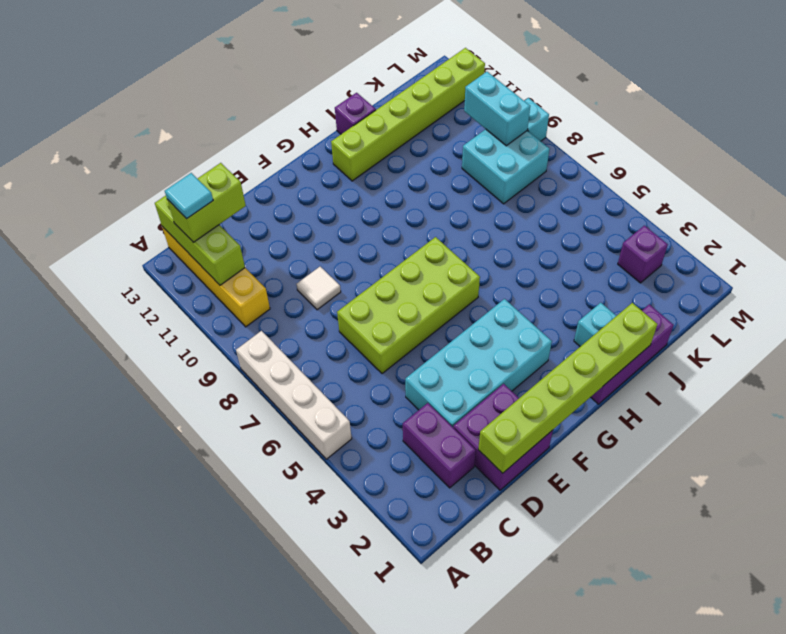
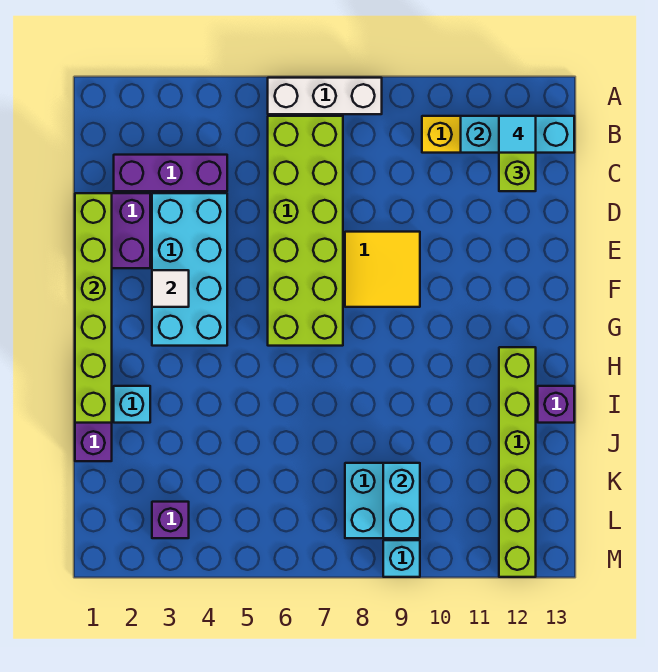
white 1x4 brick [236,331,352,459] -> white 1x3 brick [268,78,382,114]
lime 1x3 brick [155,196,245,285] -> cyan 1x3 brick [461,116,574,153]
purple 1x2 brick [403,403,476,488] -> purple 1x3 brick [114,155,227,191]
lime 2x4 brick [337,237,480,374] -> lime 2x6 brick [268,116,343,346]
white 1x1 tile [297,267,341,310] -> white 1x1 tile moved to [152,270,189,307]
none -> yellow 2x2 tile [345,232,420,307]
cyan 1x2 brick [464,72,530,146] -> cyan 1x2 brick turned to [383,463,420,538]

